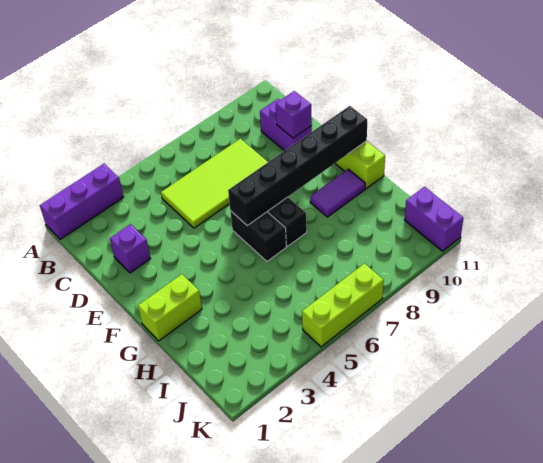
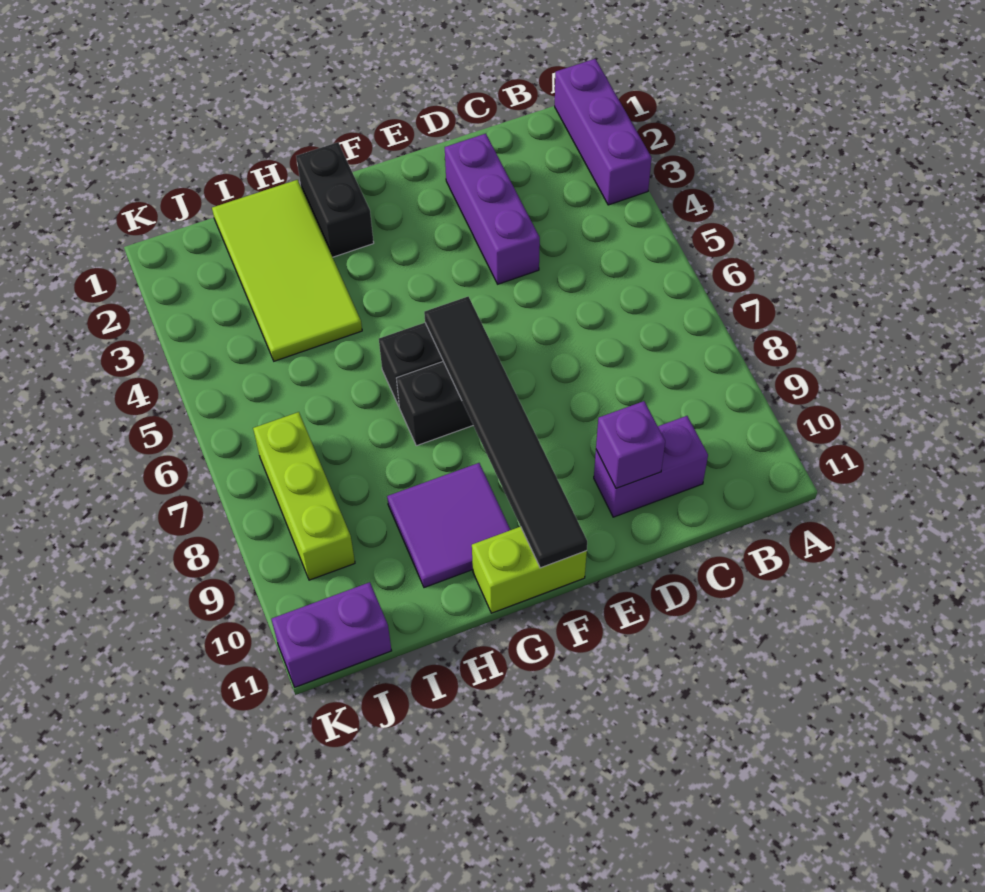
lime 2x4 tile [161,139,268,228] -> lime 2x4 tile moved to [212,180,362,361]
purple 1x1 brick [110,224,151,273] -> purple 1x3 brick [445,134,540,284]
black 1x6 brick [228,106,367,225] -> black 1x6 tile [424,297,587,568]
lime 1x2 brick [138,274,202,341] -> black 1x2 brick [296,142,374,257]
purple 1x2 tile [310,169,365,217] -> purple 2x2 tile [387,463,510,588]
lime 1x3 brick [302,263,384,347] -> lime 1x3 brick moved to [253,412,355,580]

